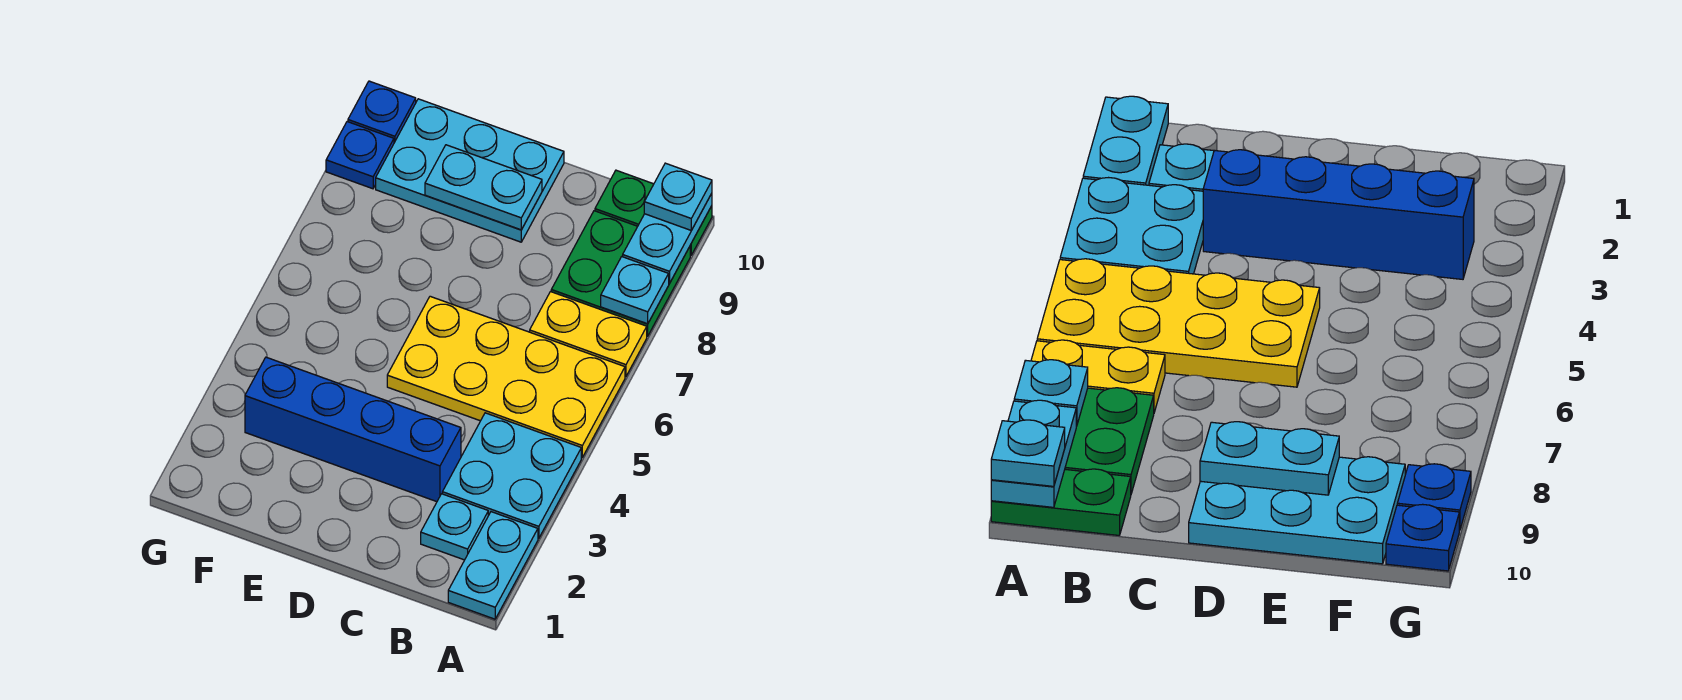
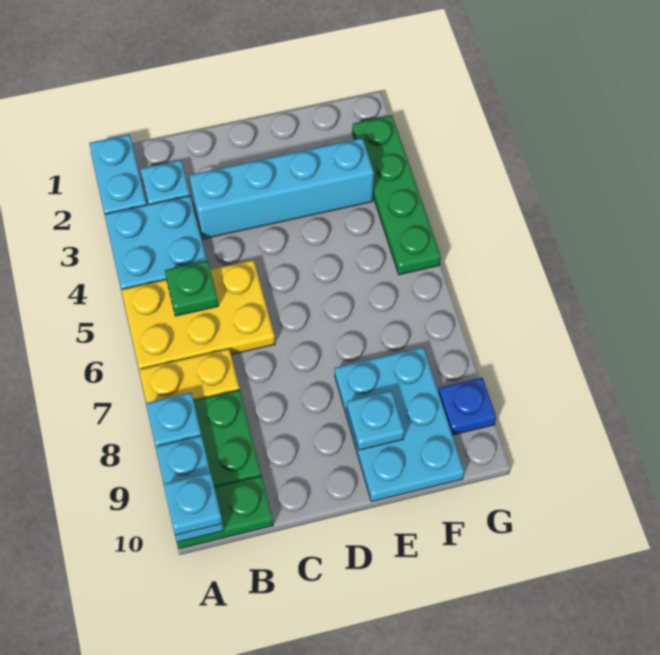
yellow 2x4 plate [387,296,625,457] -> yellow 2x3 plate [121,260,275,369]
none -> green 1x1 plate [165,261,218,316]
blue 1x4 brick [245,357,461,502] -> cyan 1x4 brick [189,138,374,239]
cyan 2x3 plate [376,99,564,242] -> cyan 2x3 plate turned to [335,347,464,502]
cyan 1x2 plate [425,145,542,230] -> cyan 1x1 plate [347,391,404,450]
none -> green 1x4 plate [352,115,441,275]
blue 1x1 plate [348,81,416,143] -> none

